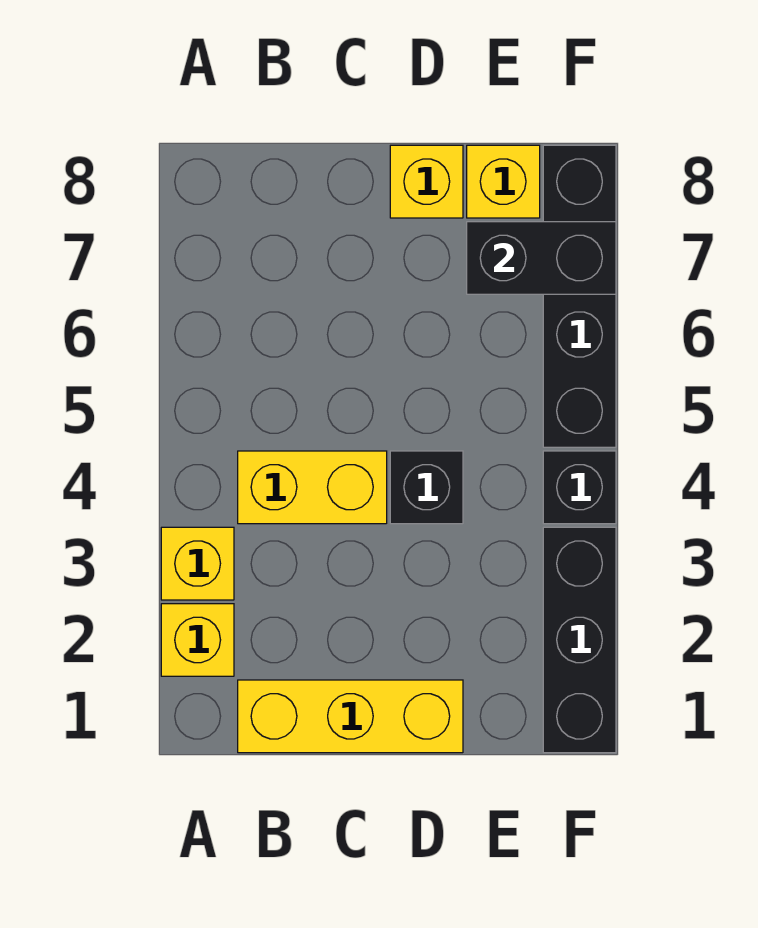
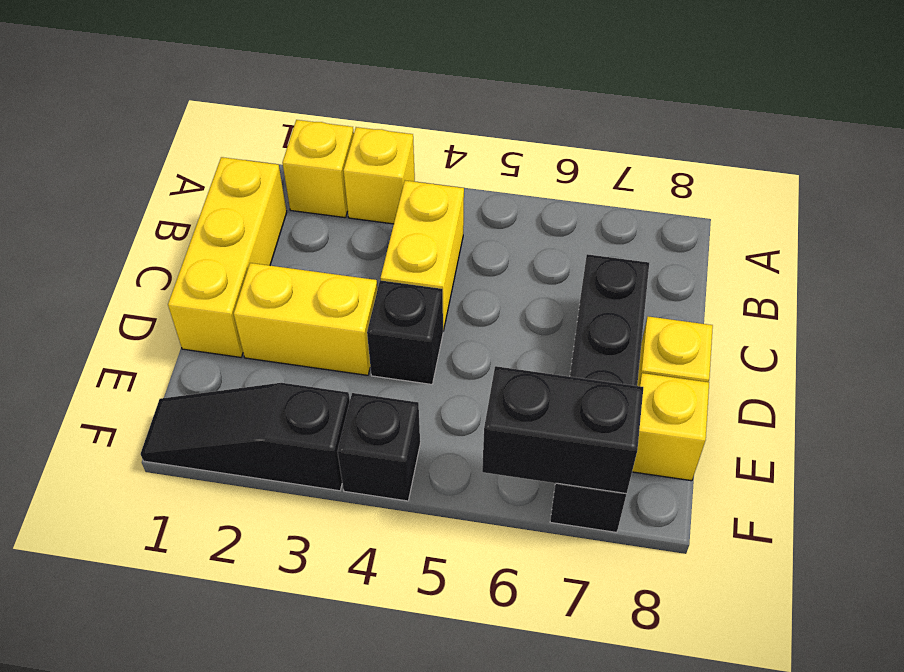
none -> yellow 1x2 brick [234,263,377,375]
black 1x2 brick [467,222,616,294] -> black 1x2 brick turned to [482,366,643,494]
black 1x3 brick [543,527,616,753] -> black 1x3 slope [141,383,350,491]
black 1x4 brick [543,145,616,447] -> black 1x4 brick turned to [550,254,649,532]

